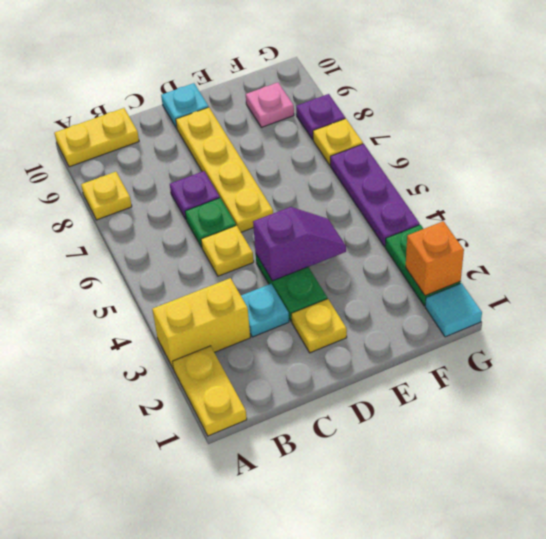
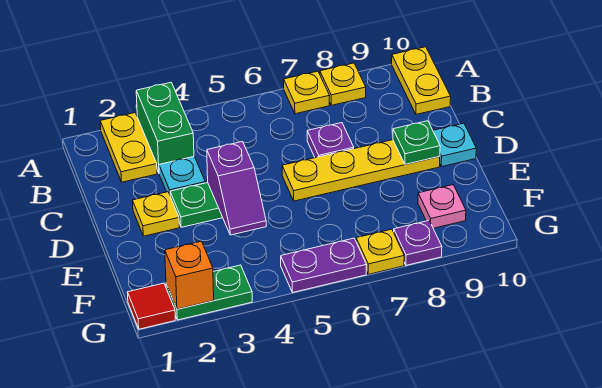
yellow 1x2 plate [172,346,247,436] -> yellow 1x2 plate turned to [100,113,157,182]
yellow 1x2 brick [152,278,250,369] -> green 1x2 brick [136,83,194,173]
yellow 1x1 plate [201,225,254,276] -> yellow 1x1 plate moved to [284,71,330,114]
green 1x1 plate [185,198,236,247] -> green 1x1 plate moved to [393,121,440,164]
cyan 1x1 tile [425,283,482,337] -> red 1x1 tile [128,283,175,329]
purple 1x3 plate [330,144,420,247] -> purple 1x2 plate [281,238,366,293]

